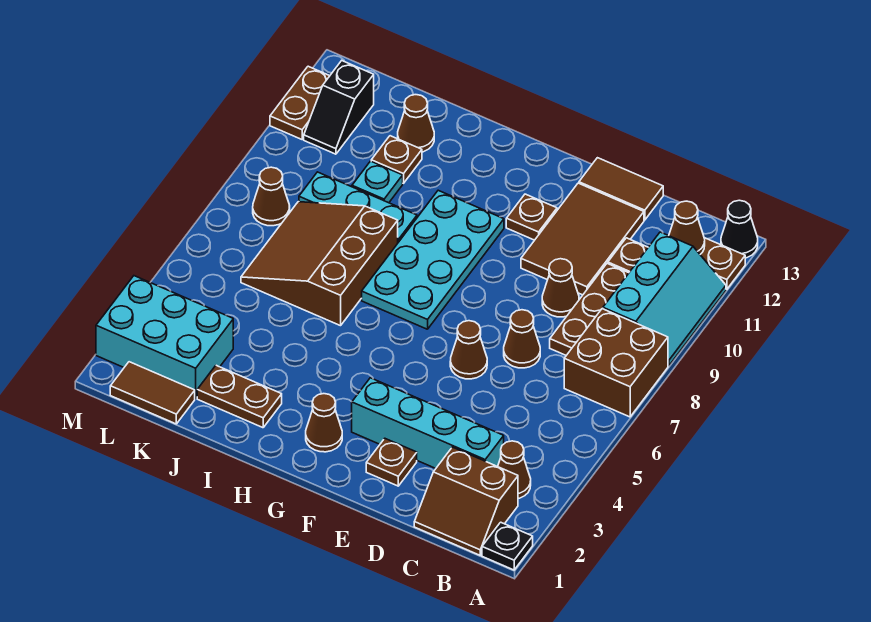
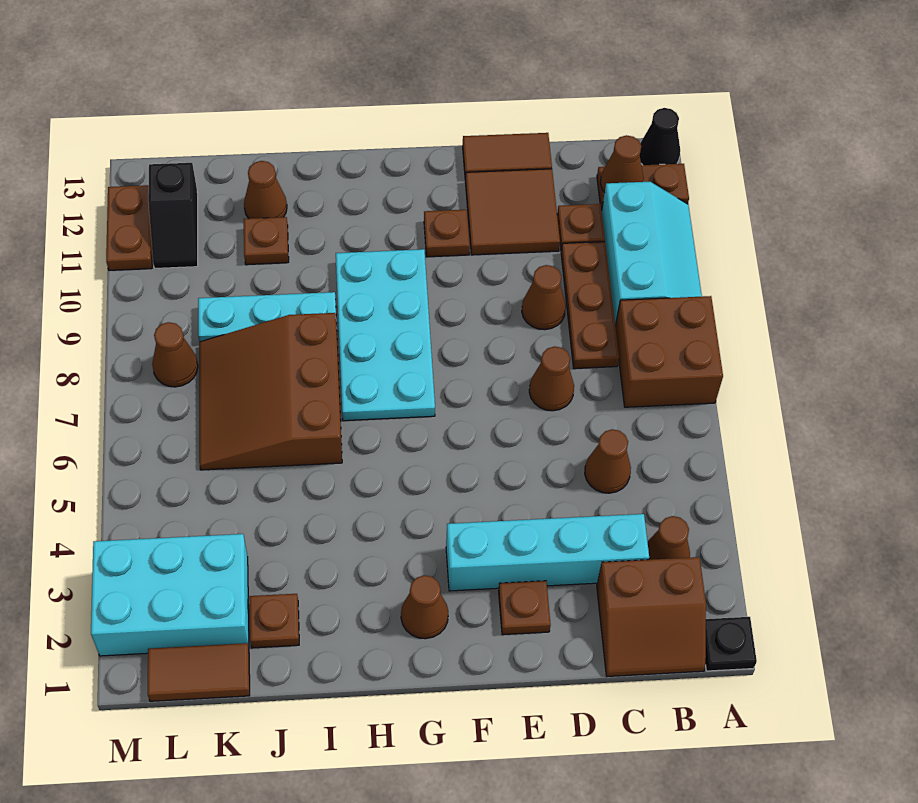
brown 2x3 tile [521,183,644,295] -> brown 2x2 tile [465,169,560,255]
brown 1x1 cone [450,321,487,379] -> brown 1x1 cone moved to [585,429,631,493]
brown 1x2 plate [197,365,282,428] -> brown 1x1 plate [249,594,299,648]
cyan 1x1 plate [352,161,403,203] -> none

